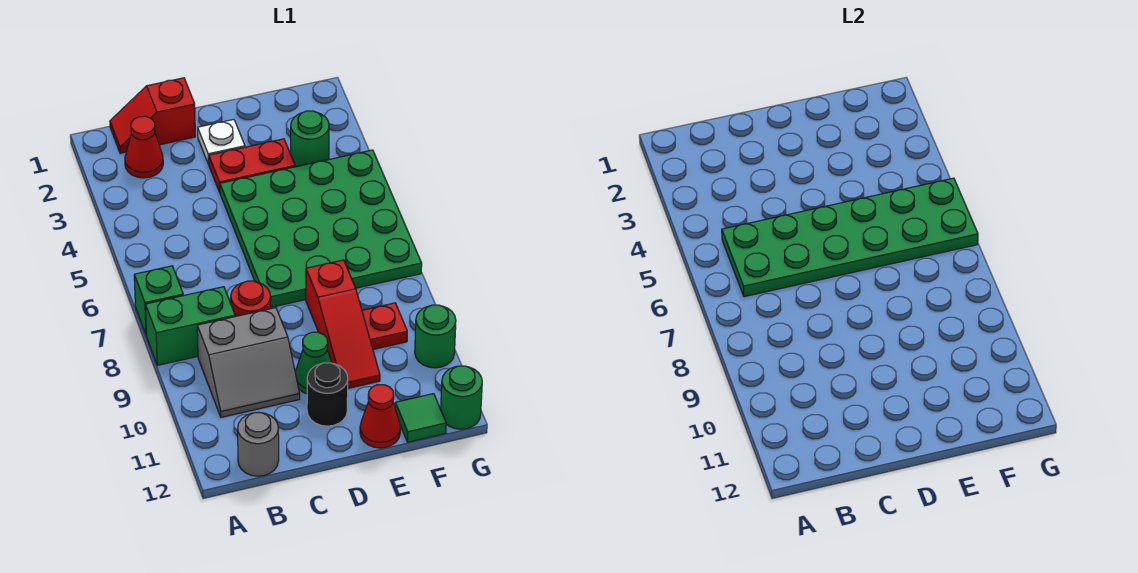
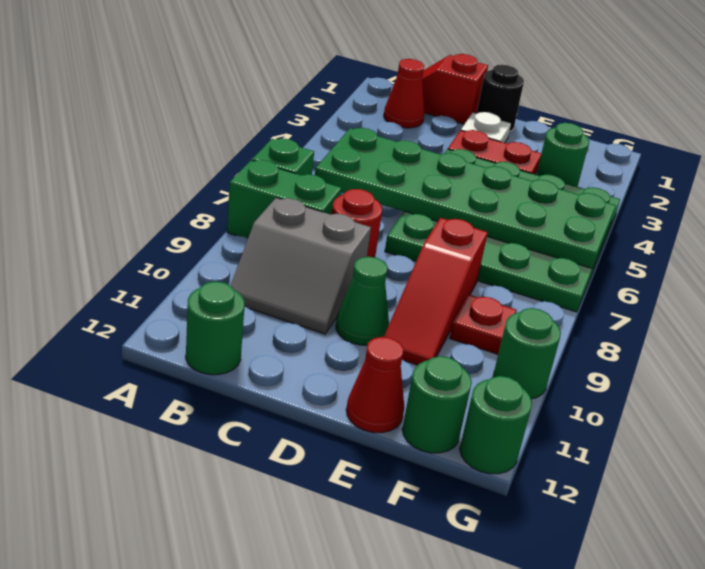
grey 1x1 round brick [238,413,279,476] -> green 1x1 round brick [186,281,245,375]
black 1x1 round brick [307,363,348,426] -> black 1x1 round brick moved to [477,65,524,131]
green 1x1 tile [395,394,446,442] -> green 1x1 round brick [402,356,472,453]

